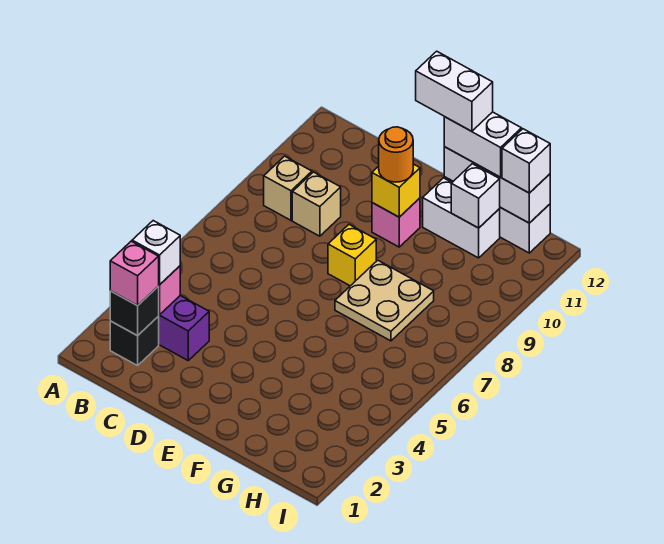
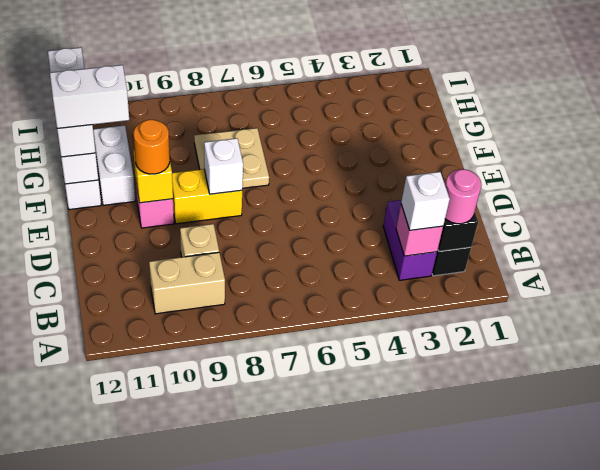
pink 1x1 brick [110,241,159,306] -> pink 1x1 round brick [445,169,482,224]
tan 1x1 brick [264,156,312,220] -> tan 1x2 brick [149,252,225,314]
yellow 1x1 brick [328,225,376,286] -> yellow 1x2 brick [172,169,242,224]
white 1x2 brick [416,51,493,131] -> white 1x2 brick turned to [50,65,129,129]
white 1x1 brick [451,164,500,228] -> white 1x1 brick moved to [204,138,243,194]

